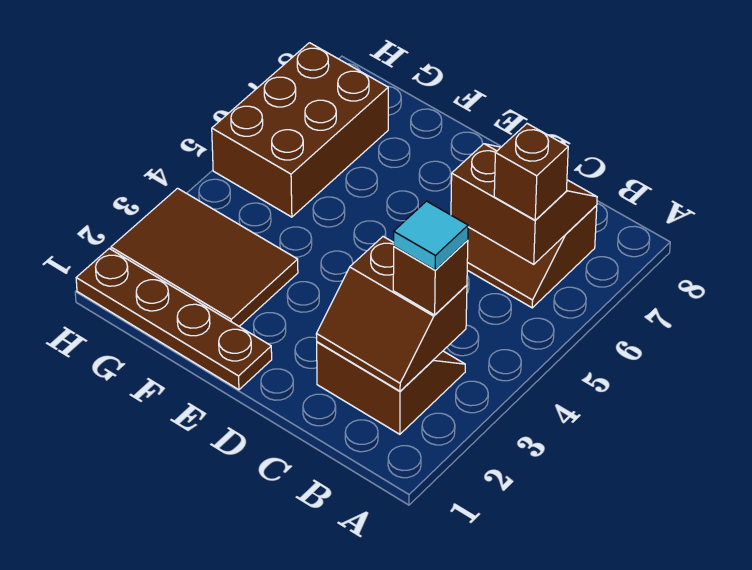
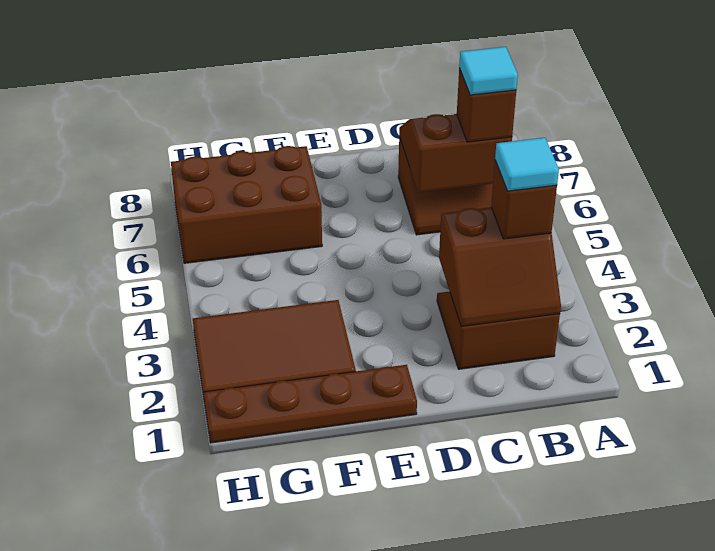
none -> cyan 1x1 tile [459,47,518,95]
brown 2x3 brick [212,43,388,217] -> brown 2x3 brick turned to [171,146,322,263]

